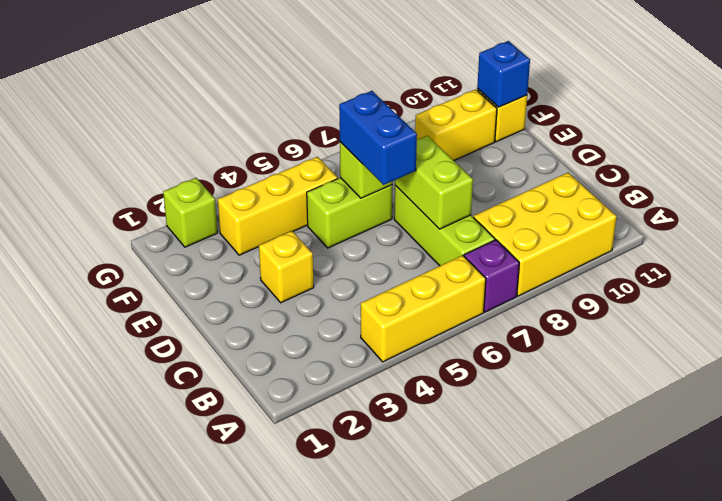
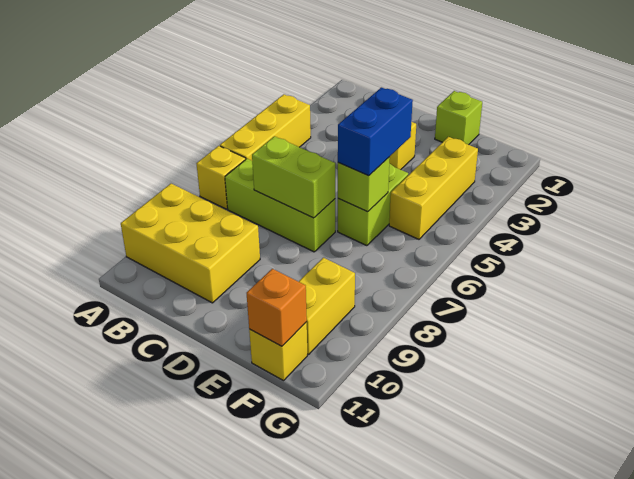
purple 1x1 brick [464,240,519,312] -> yellow 1x1 brick [196,146,246,209]
yellow 2x3 brick [474,173,617,296] -> yellow 2x3 brick turned to [121,184,260,303]
blue 1x2 brick [339,91,417,185] -> blue 1x2 brick turned to [338,88,413,176]
blue 1x1 brick [477,41,530,107] -> orange 1x1 brick [247,269,307,346]
lime 1x1 brick [163,178,218,247] -> lime 1x1 brick moved to [435,91,482,145]

